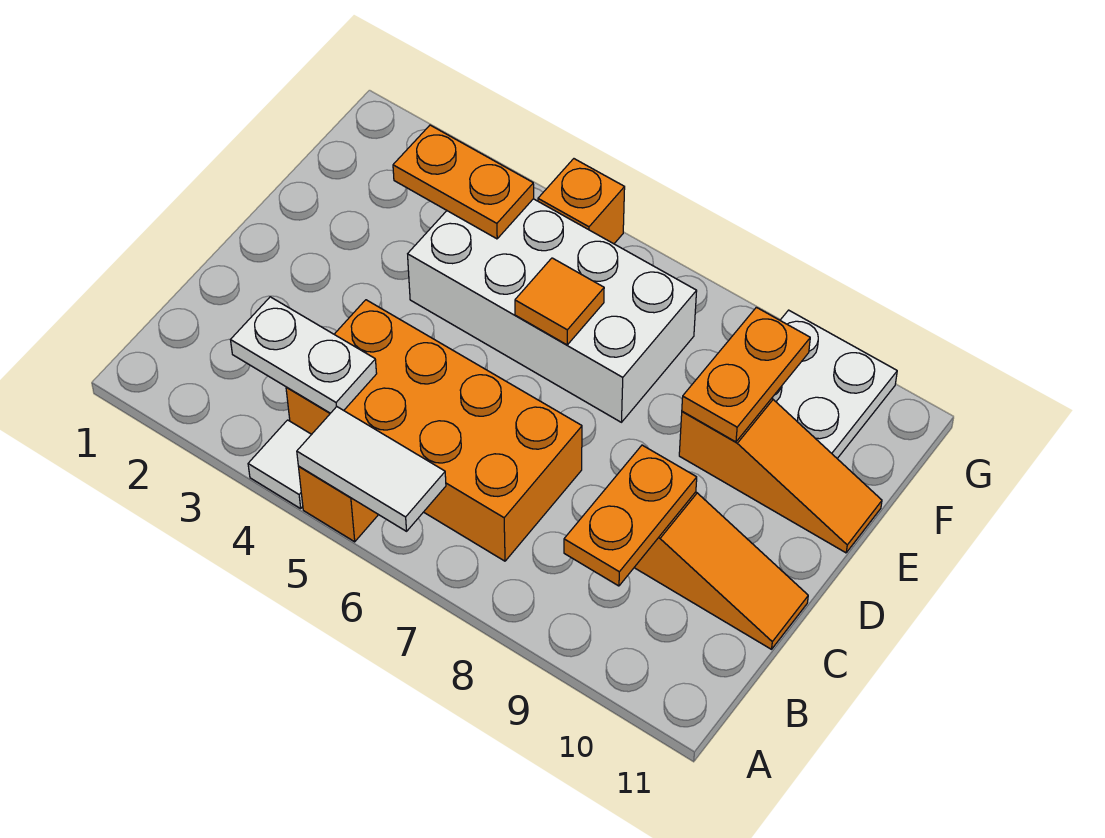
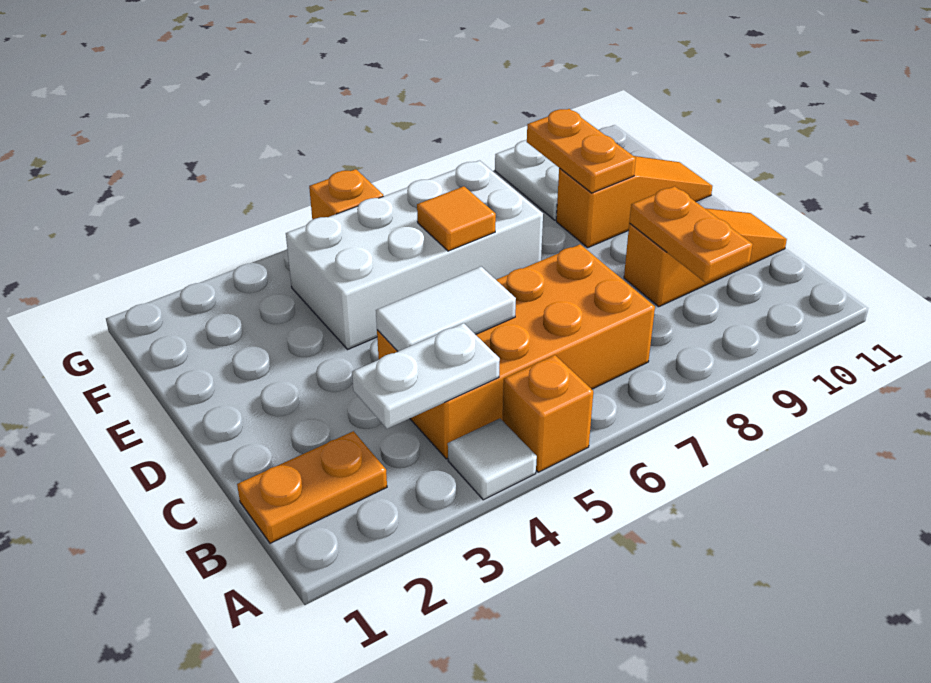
white 1x2 tile [297,407,446,531] -> white 1x2 tile moved to [376,267,516,351]
orange 1x2 plate [393,125,534,239] -> orange 1x2 plate moved to [237,431,387,543]

